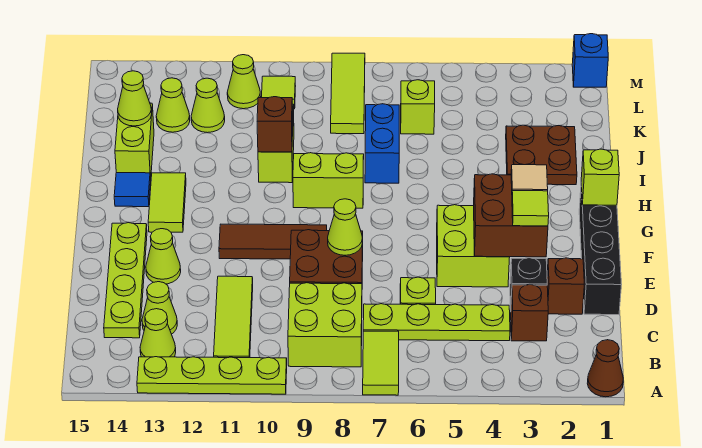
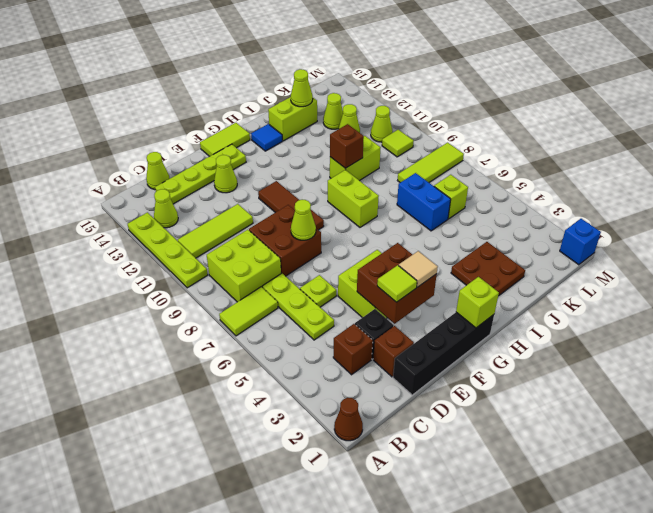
lime 1x4 plate [363,304,510,341] -> lime 1x3 plate [262,273,334,340]
lime 1x1 cone [142,282,177,334] -> lime 1x1 cone moved to [146,152,170,190]
lime 1x2 tile [148,173,186,232] -> lime 1x2 tile moved to [200,123,250,156]
blue 1x2 brick [365,104,399,183] -> blue 1x2 brick turned to [397,173,451,231]

